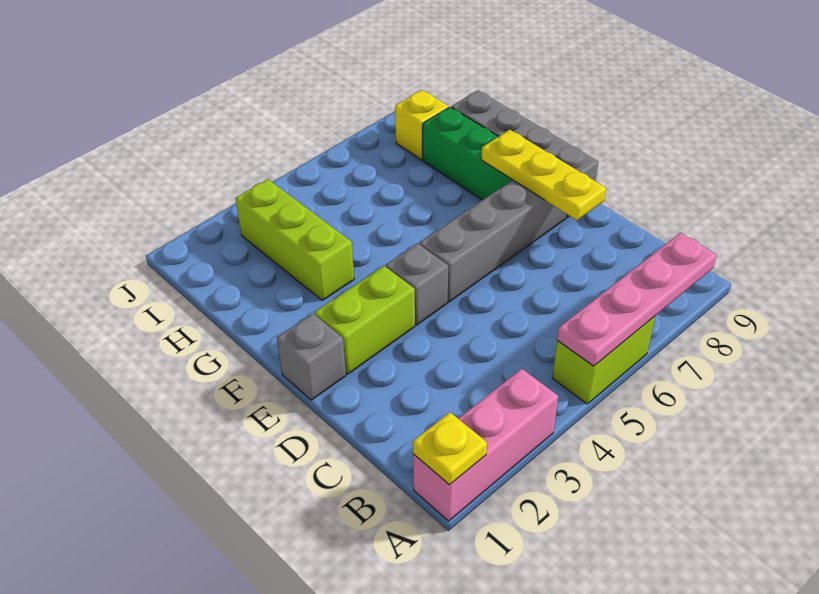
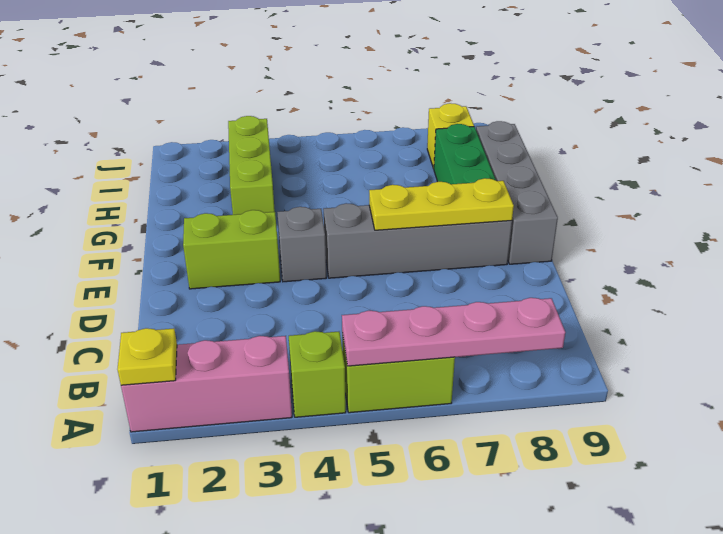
none -> lime 1x1 brick [289,331,346,417]
yellow 1x3 plate [481,130,606,220] -> yellow 1x3 plate turned to [369,178,514,230]
grey 1x1 brick [277,313,346,400] -> none

